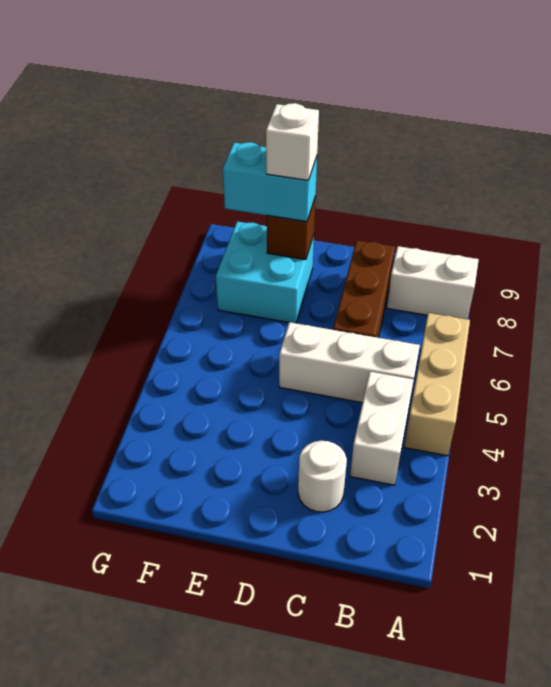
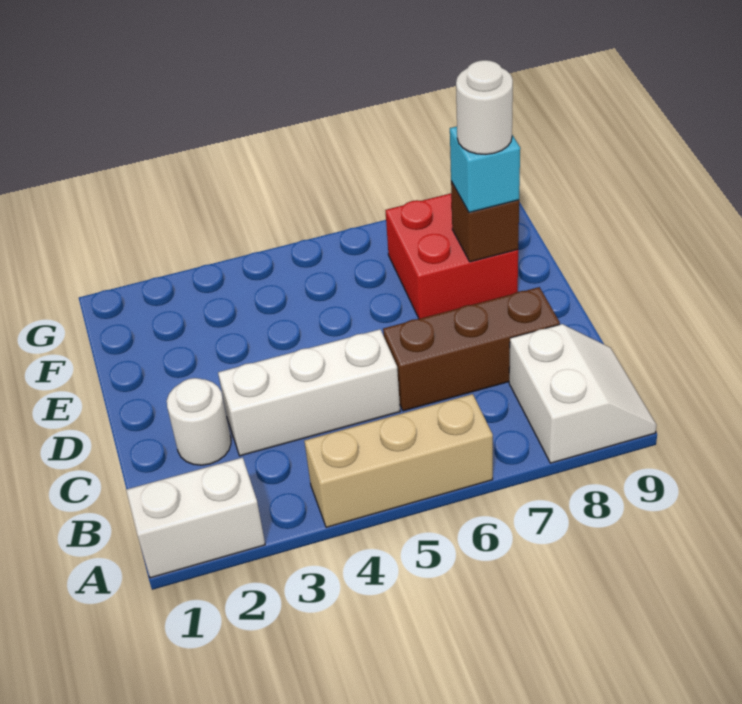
white 1x2 brick [350,372,414,485] -> white 1x2 brick moved to [126,457,265,578]
white 1x3 brick [279,322,420,403] -> white 1x3 brick turned to [218,329,400,456]
cyan 2x2 brick [216,221,314,323] -> red 2x2 brick [385,193,518,319]
cyan 1x2 brick [223,142,317,222] -> cyan 1x1 brick [450,126,520,212]
white 1x1 brick [266,103,319,181] -> white 1x1 round brick [456,60,513,155]

